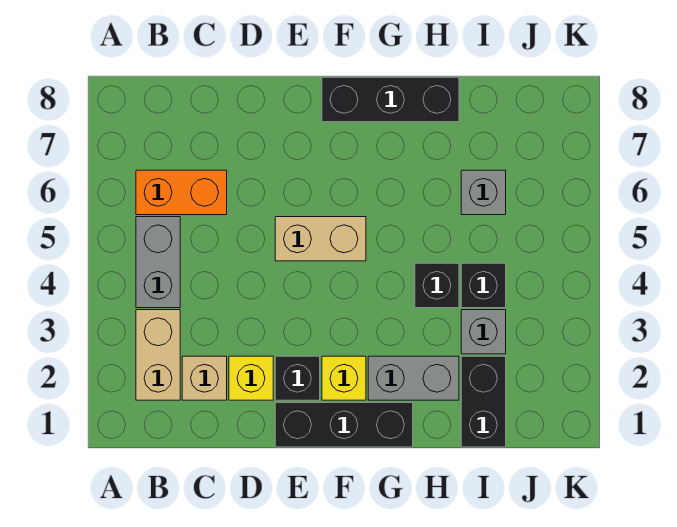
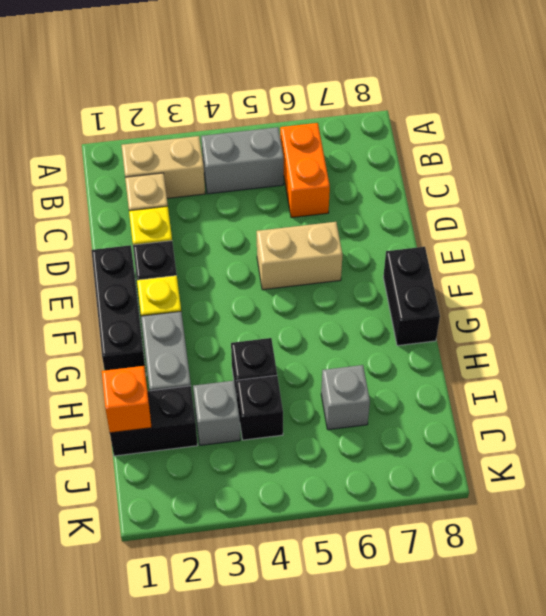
tan 1x2 brick [275,217,366,261] -> tan 1x2 brick turned to [257,222,342,290]
black 1x3 brick [322,77,459,122] -> black 1x2 brick [383,247,440,346]
none -> orange 1x1 brick [102,366,152,433]

